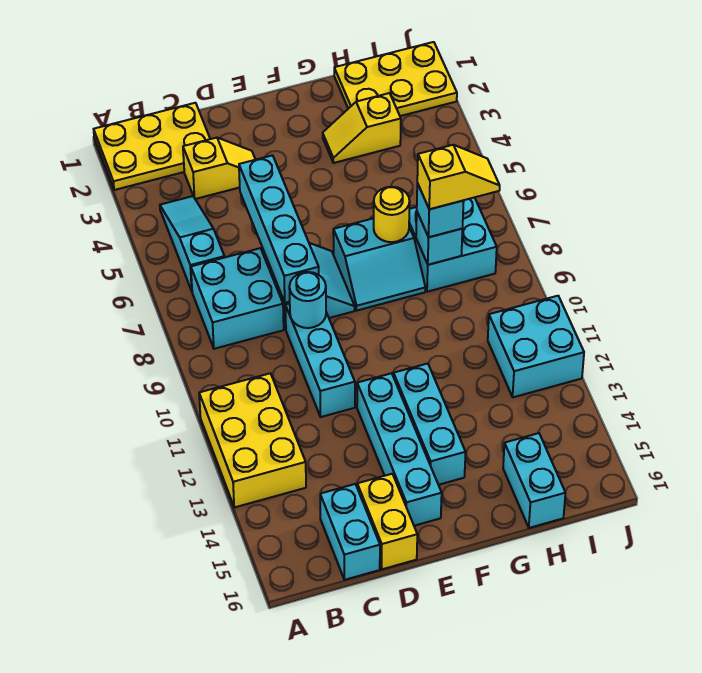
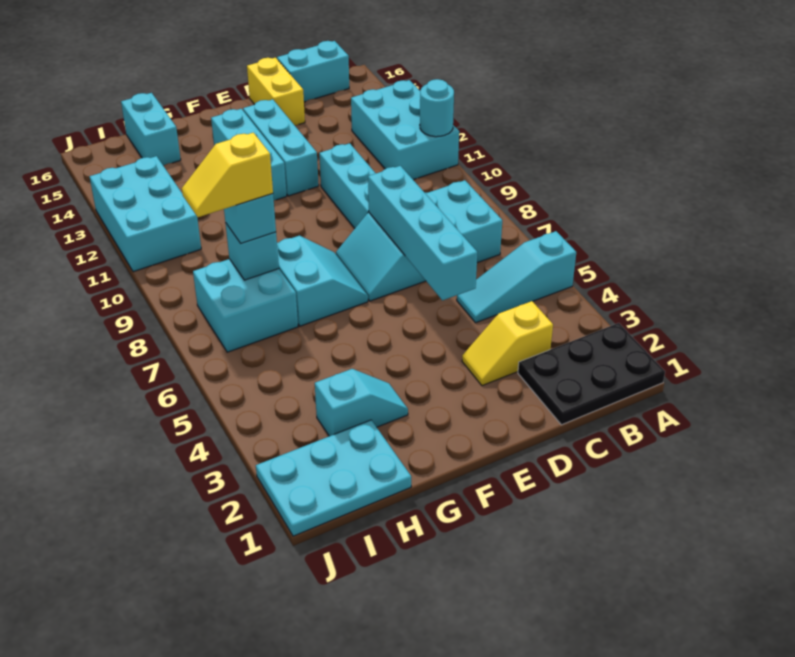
yellow 2x3 plate [94,103,210,190] -> black 2x3 plate [518,323,665,425]
yellow 2x3 brick [199,373,306,507] -> cyan 2x3 brick [351,80,459,180]
cyan 1x3 slope [160,196,224,291] -> cyan 1x3 slope turned to [457,231,576,323]
cyan 1x2 brick [320,484,380,580] -> cyan 1x2 brick turned to [277,41,349,102]
cyan 1x1 round brick [289,272,326,328] -> cyan 1x1 round brick moved to [420,79,454,137]
cyan 1x4 brick [357,373,442,526] -> cyan 1x3 brick [243,99,319,196]
cyan 2x2 slope [333,218,425,310] -> cyan 2x2 slope turned to [277,236,368,326]
yellow 1x2 slope [323,93,401,163] -> cyan 1x2 slope [315,369,408,436]
yellow 1x1 round brick [374,187,410,242] -> none
yellow 2x3 plate [334,42,457,116] -> cyan 2x3 plate [256,420,411,536]
cyan 2x2 brick [488,296,584,397] -> cyan 2x3 brick [89,156,201,272]

